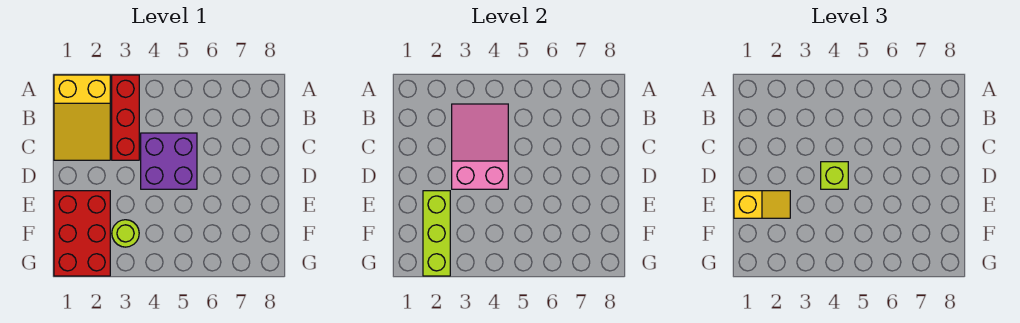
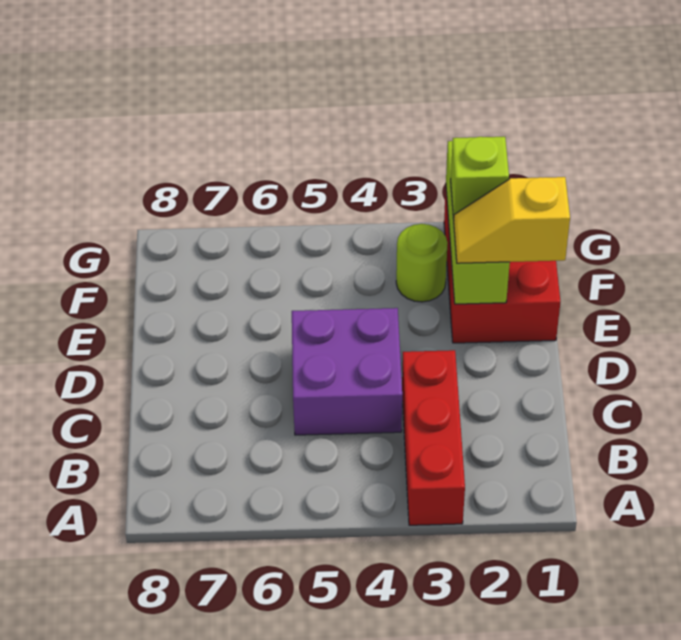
yellow 2x3 slope [54,75,110,160] -> none
pink 2x3 slope [452,104,508,189] -> none
lime 1x1 brick [821,162,848,189] -> lime 1x1 brick moved to [451,137,509,219]

